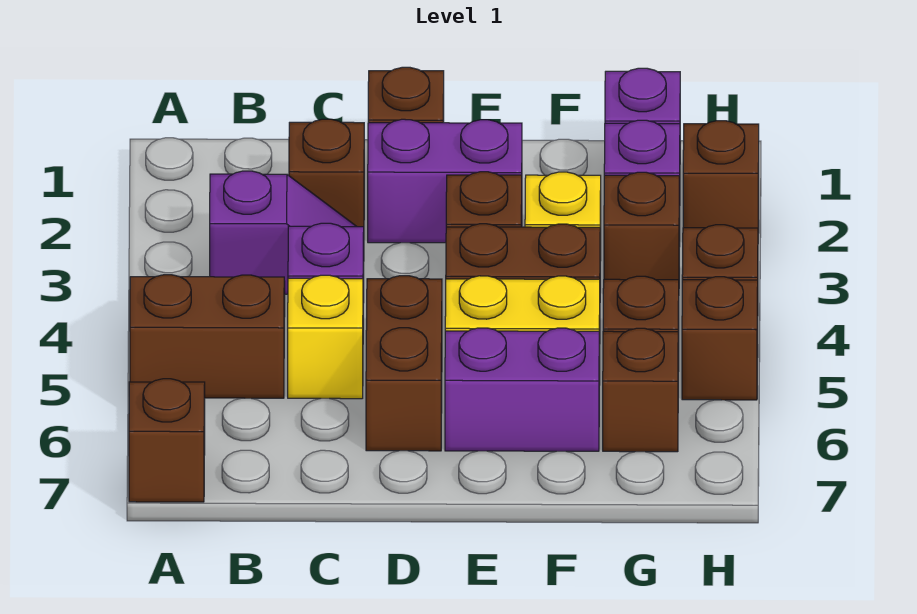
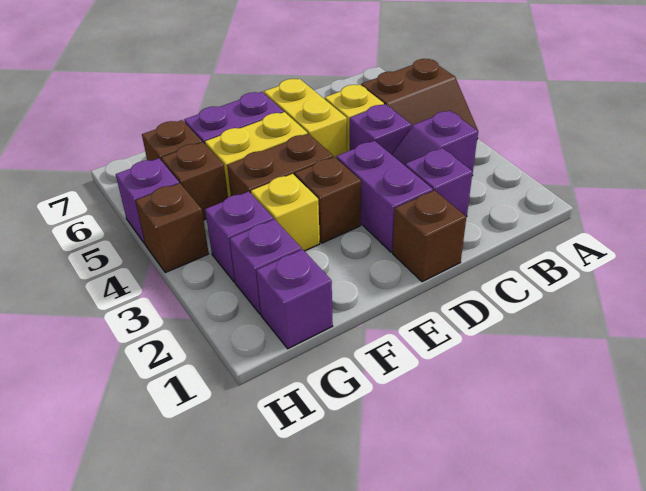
brown 1x1 brick [129,379,205,502] -> none
brown 1x1 brick [289,119,364,227] -> purple 1x1 brick [405,148,473,217]
purple 1x2 brick [368,119,522,243] -> purple 1x2 brick turned to [337,141,433,252]
brown 1x2 brick [366,276,442,451] -> yellow 1x2 brick [264,79,347,158]
brown 1x1 brick [604,172,680,280] -> purple 1x1 brick [205,192,273,282]
brown 1x1 brick [683,121,759,233] -> none
brown 1x1 brick [682,277,758,400] -> purple 1x1 brick [116,158,179,244]

